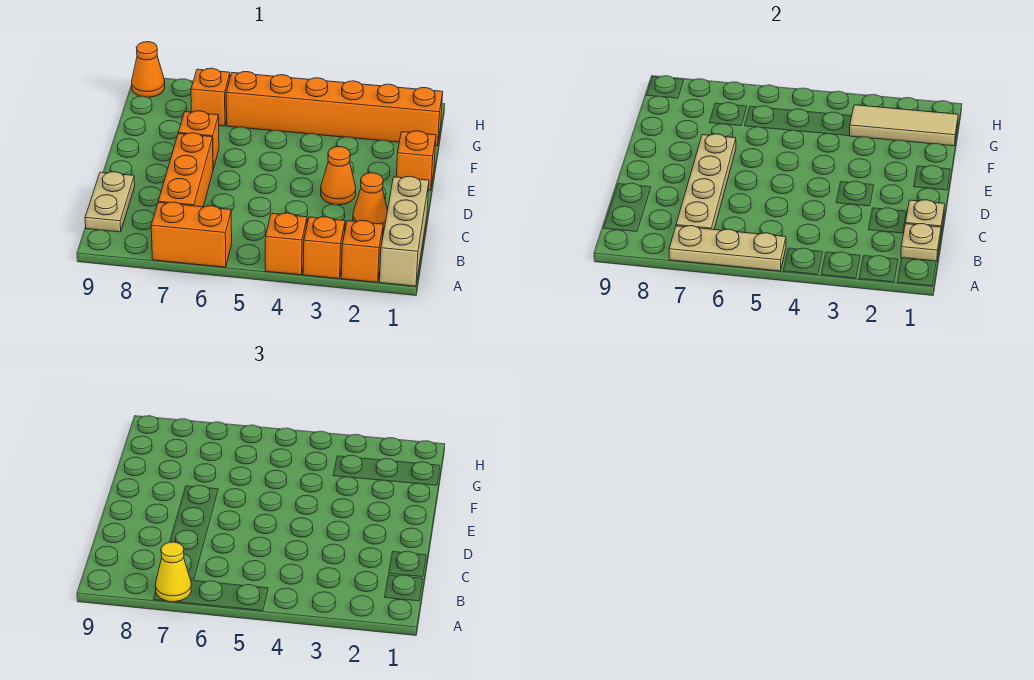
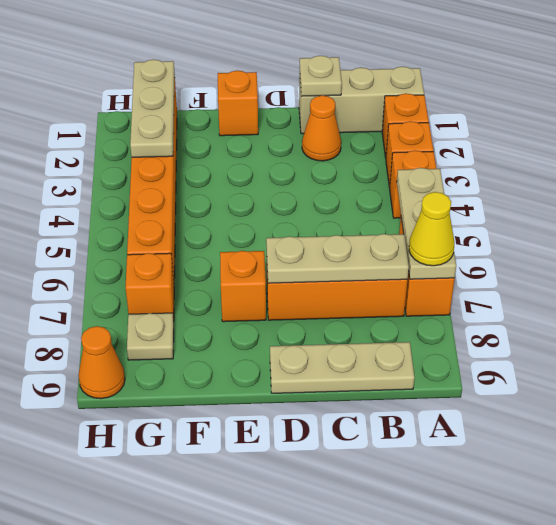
tan 1x1 plate [901,224,941,261] -> tan 1x1 plate moved to [127,313,174,360]
tan 1x4 plate [676,134,736,230] -> tan 1x3 plate [266,234,409,283]
tan 1x2 plate [85,172,135,232] -> tan 1x3 plate [270,342,415,393]
orange 1x1 cone [321,147,356,205] -> none
tan 1x3 tile [849,105,958,146] -> tan 1x3 plate [130,60,175,157]

